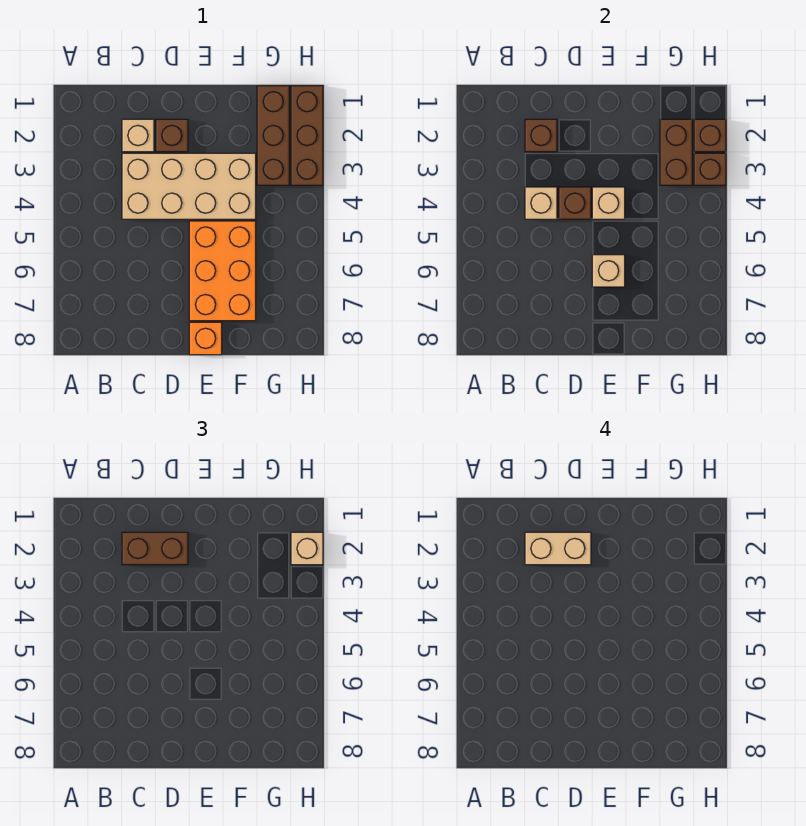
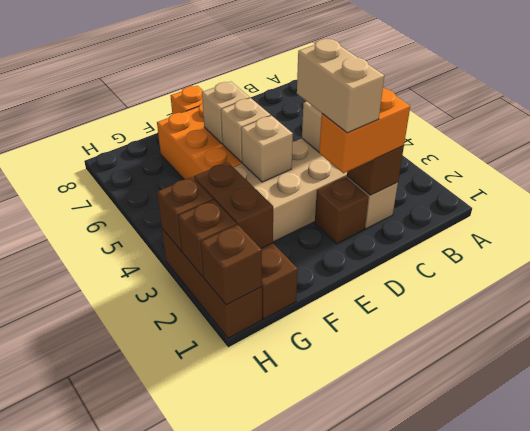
brown 1x2 brick [122,532,188,565] -> orange 1x2 brick [319,88,410,173]
tan 1x2 brick [525,532,591,565] -> tan 1x2 brick turned to [297,39,384,133]
brown 1x1 brick [559,187,591,219] -> brown 1x1 brick moved to [201,225,262,305]
tan 1x1 brick [291,532,323,565] -> tan 1x1 brick moved to [221,98,271,162]

